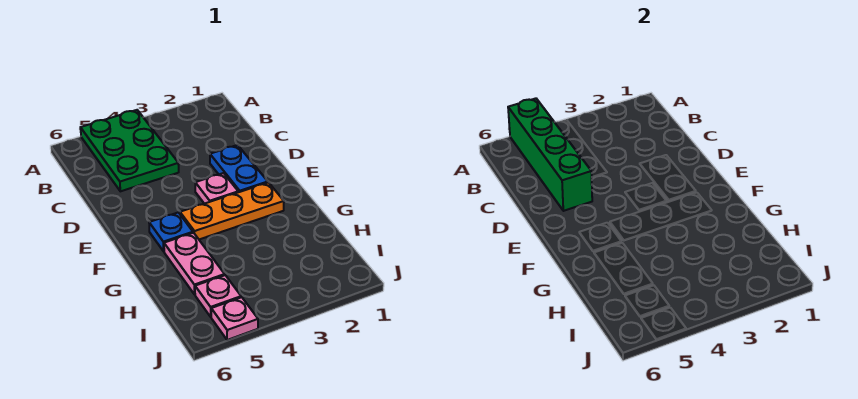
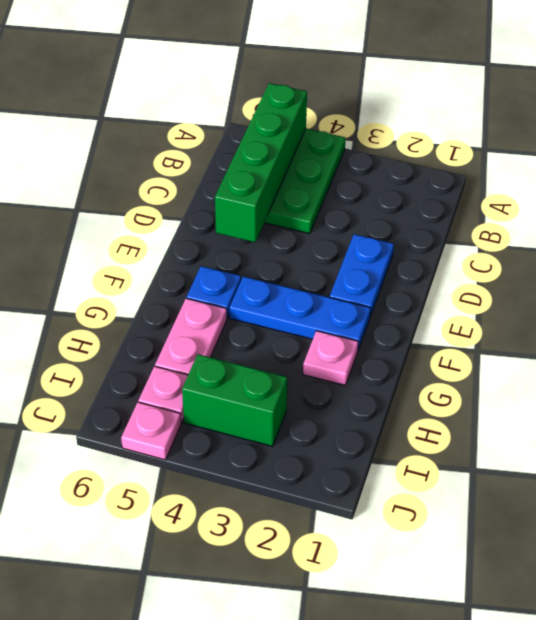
pink 1x1 plate [195,173,238,204] -> pink 1x1 plate moved to [303,331,358,385]
orange 1x3 plate [180,183,284,239] -> blue 1x3 plate [230,276,371,350]
none -> green 1x2 brick [182,354,287,446]

